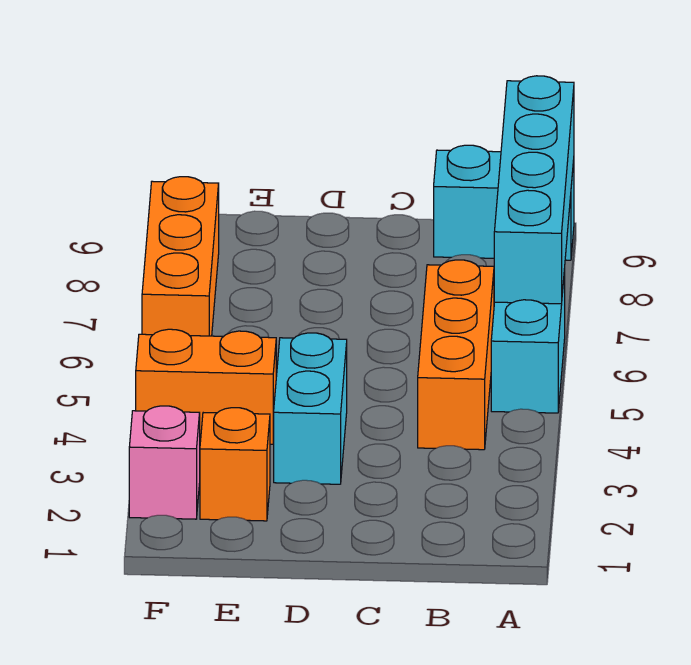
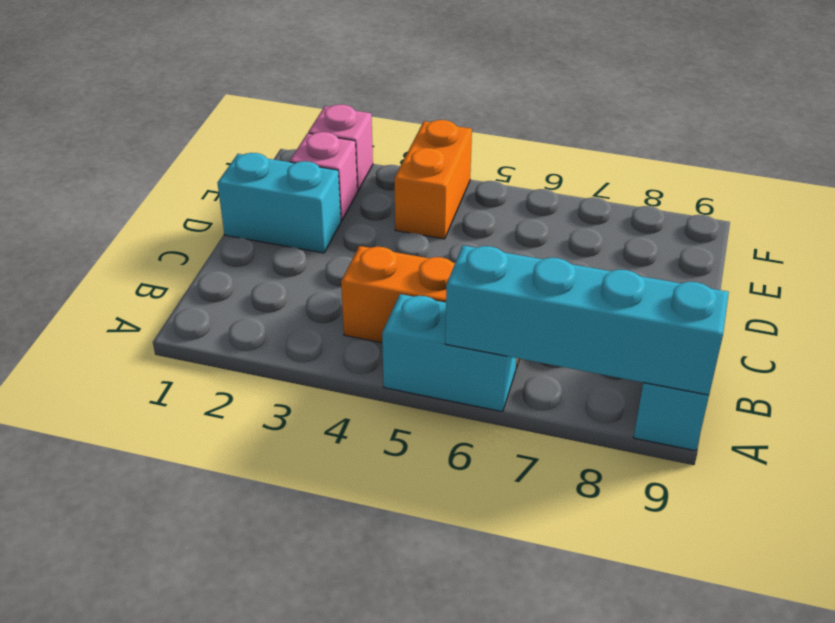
cyan 1x2 brick [273,333,347,484] -> cyan 1x2 brick moved to [218,153,341,253]
orange 1x1 brick [200,408,270,521] -> pink 1x1 brick [290,132,357,221]
orange 1x3 brick [142,177,219,336] -> none

